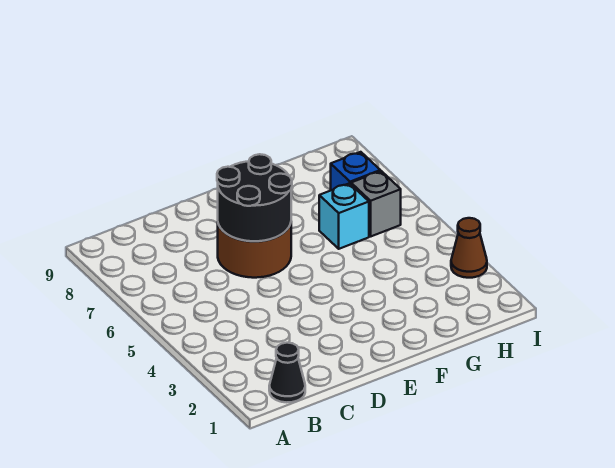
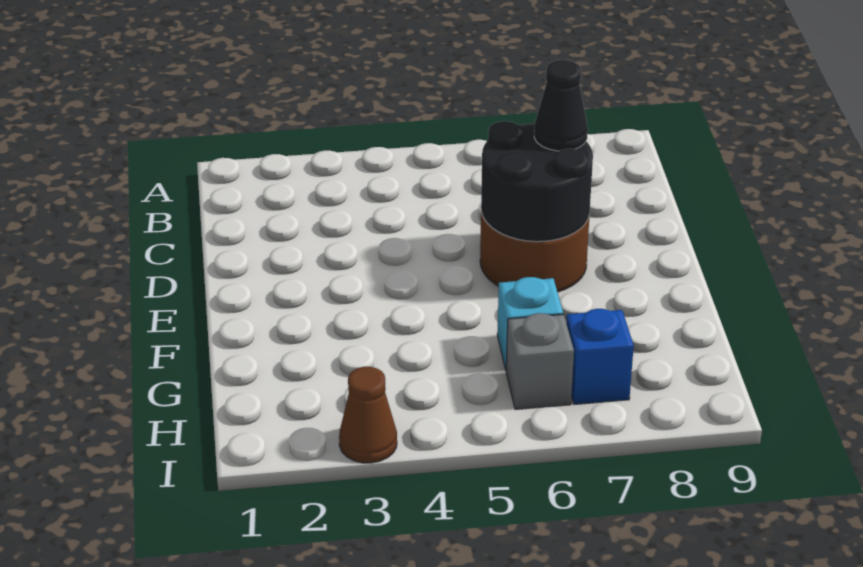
black 1x1 cone [269,343,305,402] -> black 1x1 cone moved to [534,60,588,151]

